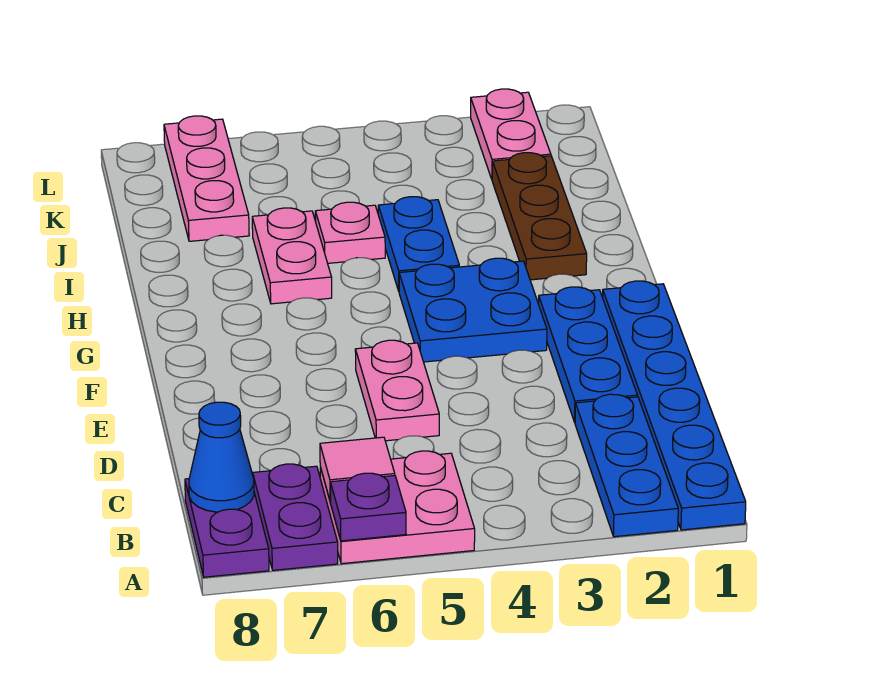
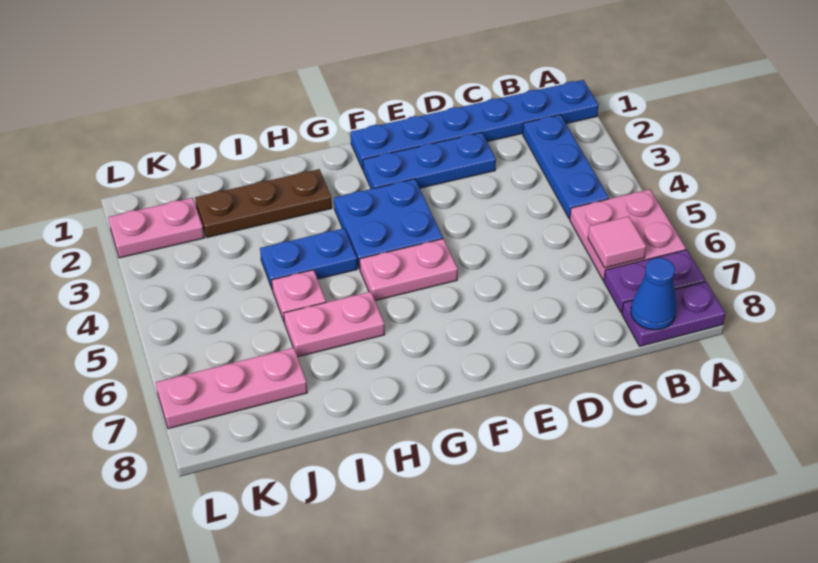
blue 1x3 plate [575,394,678,537] -> blue 1x3 plate turned to [523,115,609,219]
purple 1x1 plate [330,473,406,541] -> none
pink 1x2 plate [355,340,439,441] -> pink 1x2 plate moved to [360,239,458,301]

